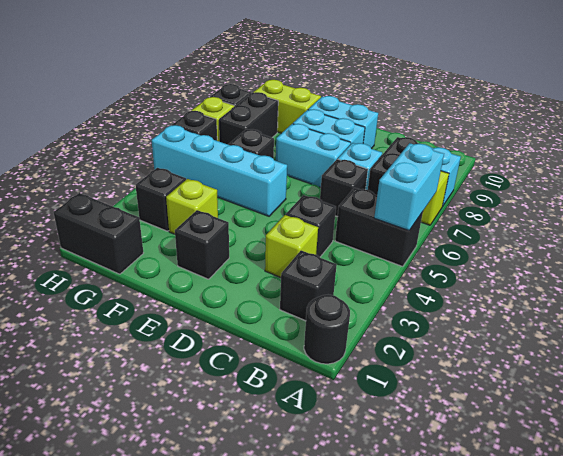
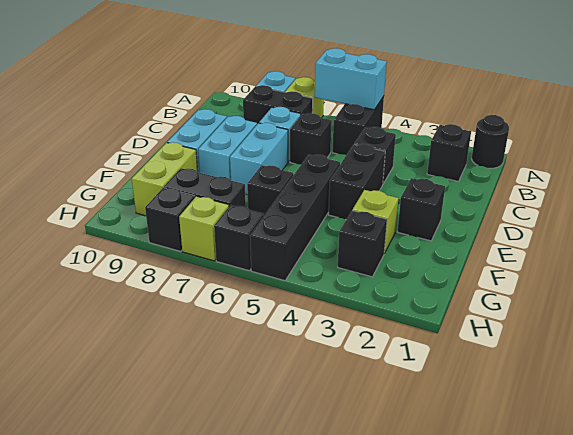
lime 1x1 brick [265,215,318,277] -> none
cyan 1x4 brick [152,125,287,216] -> black 1x4 brick [250,155,340,281]
black 1x2 brick [53,193,143,274] -> black 1x2 brick moved to [329,144,385,220]

